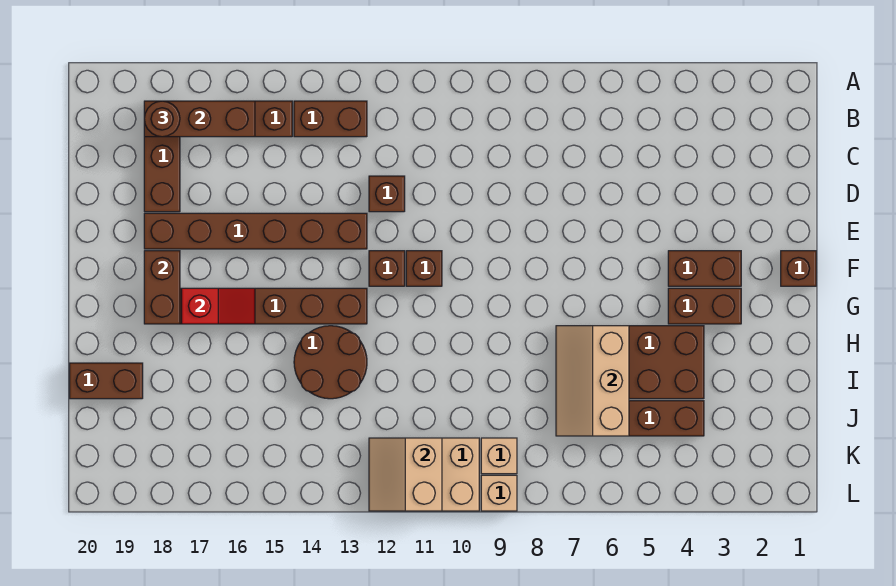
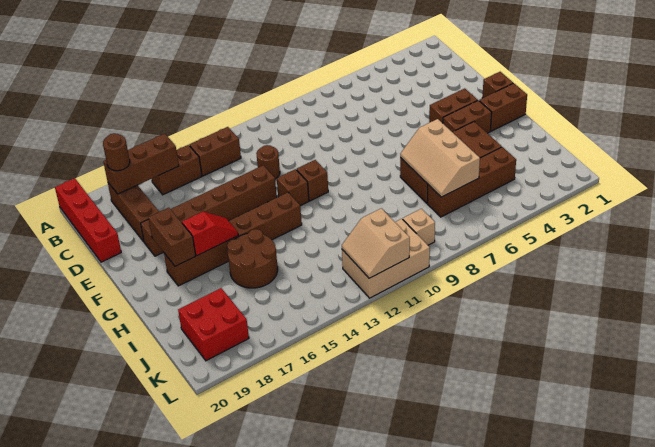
none -> red 1x4 brick [55,178,121,262]
brown 1x1 brick [369,176,405,212] -> brown 1x1 round brick [256,145,280,179]
brown 2x2 round brick [294,326,367,399] -> brown 2x2 round brick moved to [227,229,278,288]
brown 1x2 brick [70,363,143,399] -> brown 1x2 brick moved to [479,83,527,131]
none -> red 2x2 brick [178,288,249,361]
tan 1x1 brick [481,475,517,511] -> none

